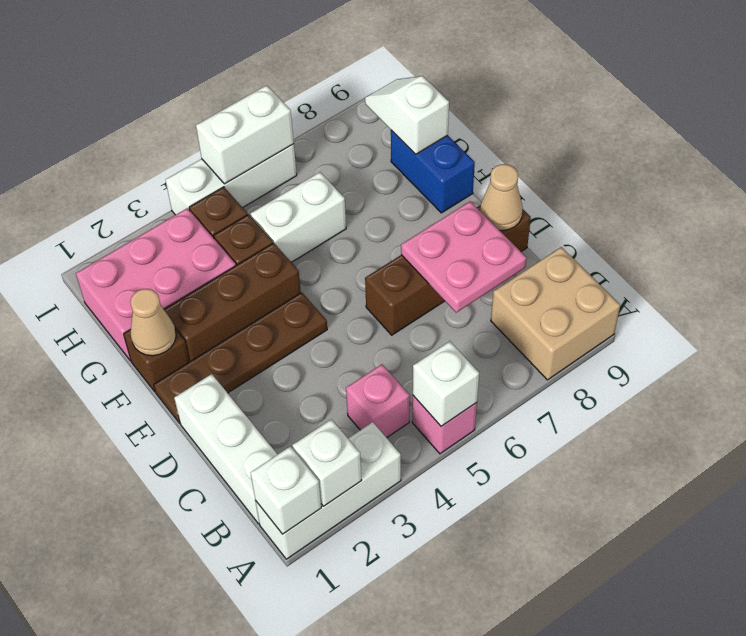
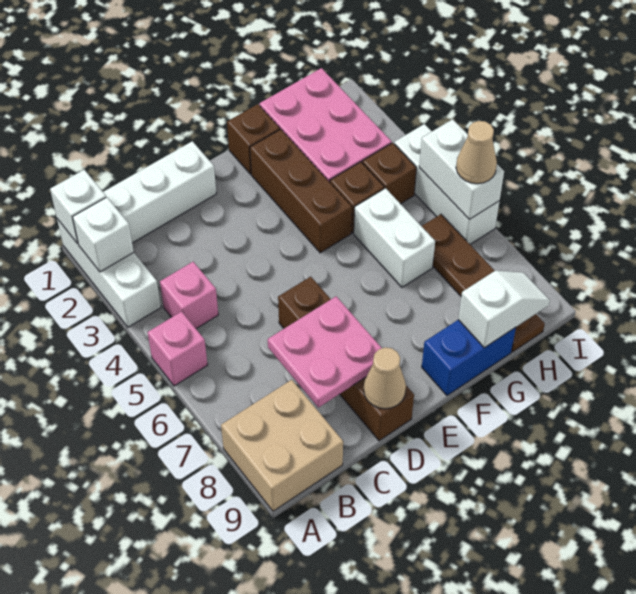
white 1x1 brick [413,341,479,426] -> none
brown 1x4 plate [154,292,327,423] -> brown 1x4 plate moved to [422,214,545,352]
tan 1x1 cone [130,289,176,356] -> tan 1x1 cone moved to [456,121,497,184]

